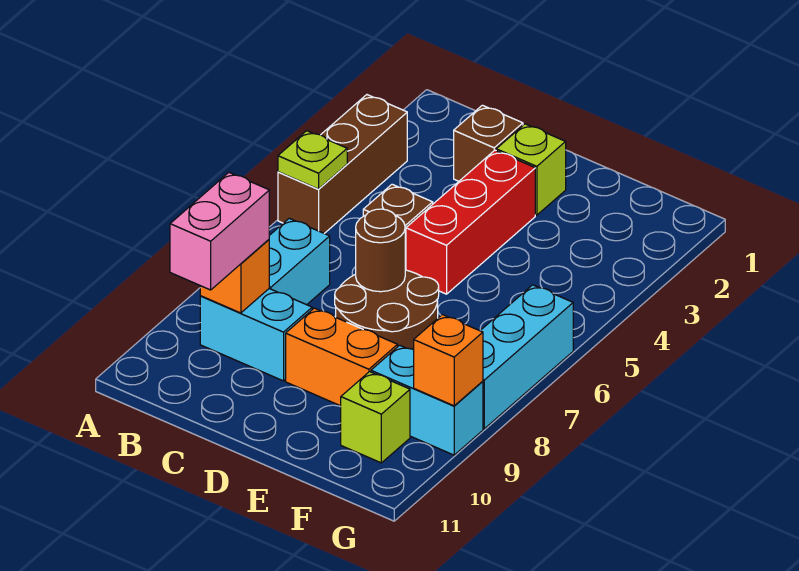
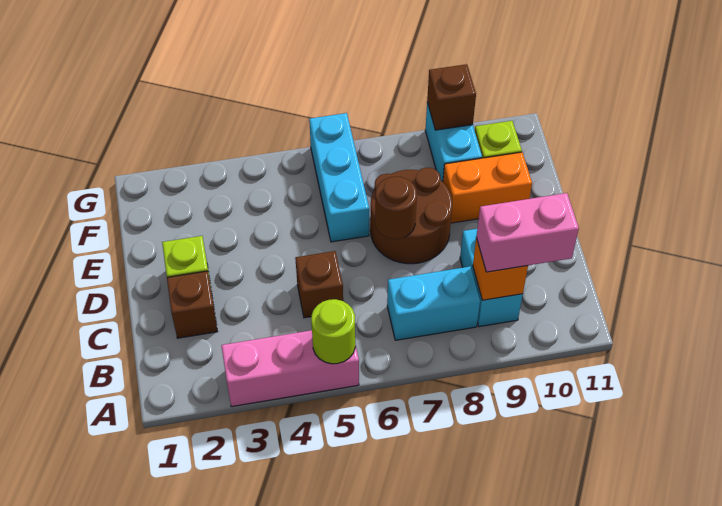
brown 1x3 brick [278,95,407,233] -> pink 1x3 brick [221,330,359,407]
lime 1x1 plate [278,131,347,189] -> lime 1x1 round brick [311,299,355,364]
red 1x3 brick [406,150,535,294] -> none
orange 1x2 brick [286,308,398,406] -> orange 1x2 brick turned to [443,152,532,223]
cyan 1x3 brick [480,285,573,429] -> cyan 1x3 brick turned to [309,113,369,242]
orange 1x1 brick [414,315,483,406] -> brown 1x1 brick [427,64,476,130]

